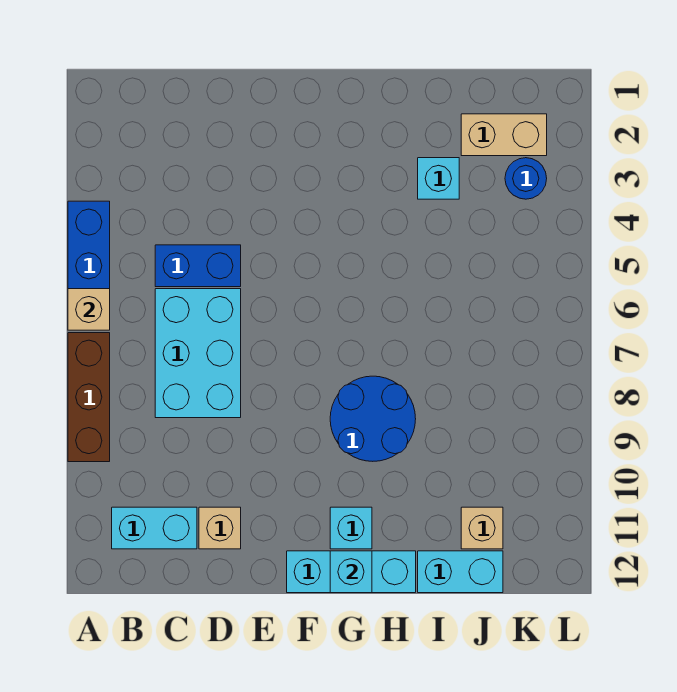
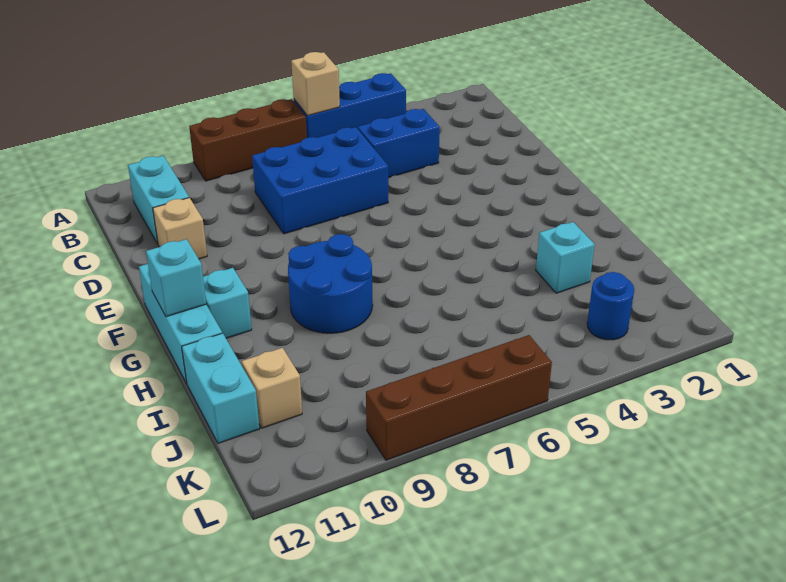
blue 1x2 brick [155,245,241,287] -> blue 1x2 brick turned to [358,109,440,178]
cyan 2x3 brick [155,289,241,418] -> blue 2x3 brick [252,127,388,234]
tan 1x2 brick [461,114,547,156] -> none
none -> brown 1x4 brick [366,335,552,460]

